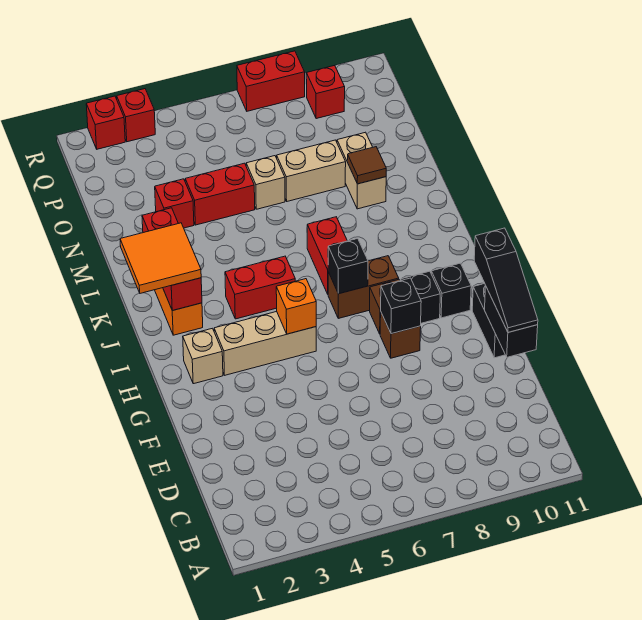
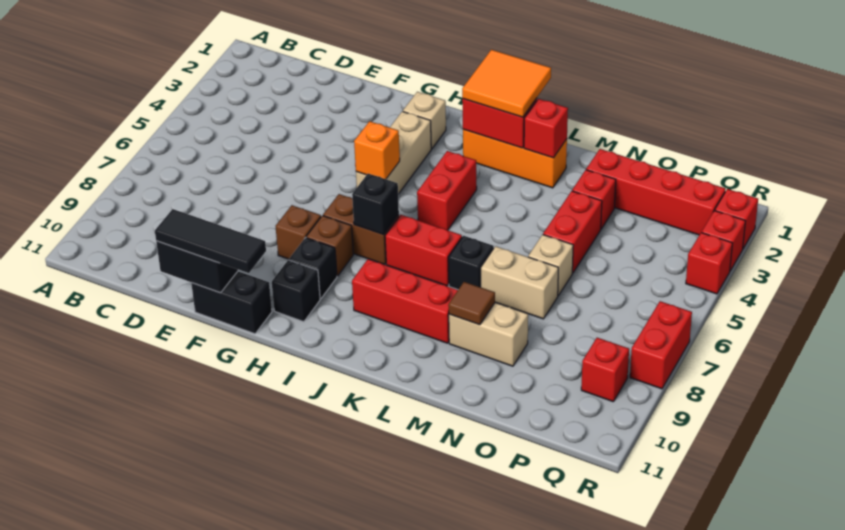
black 1x3 slope [474,228,538,332] -> black 1x3 tile [155,209,266,273]
black 1x1 brick [381,278,421,334] -> black 1x1 brick moved to [448,236,494,290]
brown 1x2 brick [328,256,399,318] -> brown 1x2 brick turned to [323,194,399,265]
none -> red 1x3 brick [352,259,458,343]
none -> red 1x4 brick [586,149,726,235]
tan 1x2 brick [277,140,346,201] -> tan 1x2 brick turned to [481,246,558,319]
none -> red 1x1 brick [686,233,732,294]

